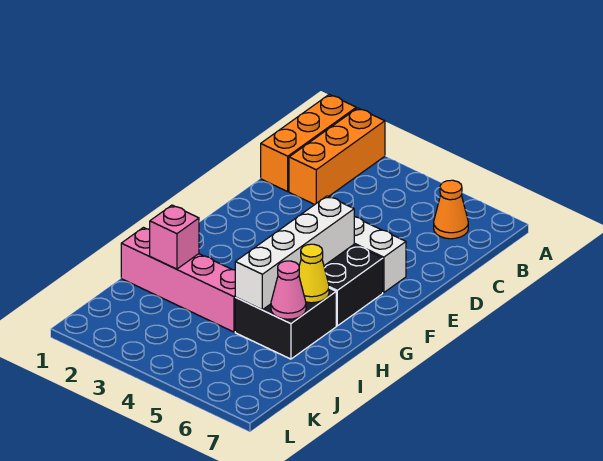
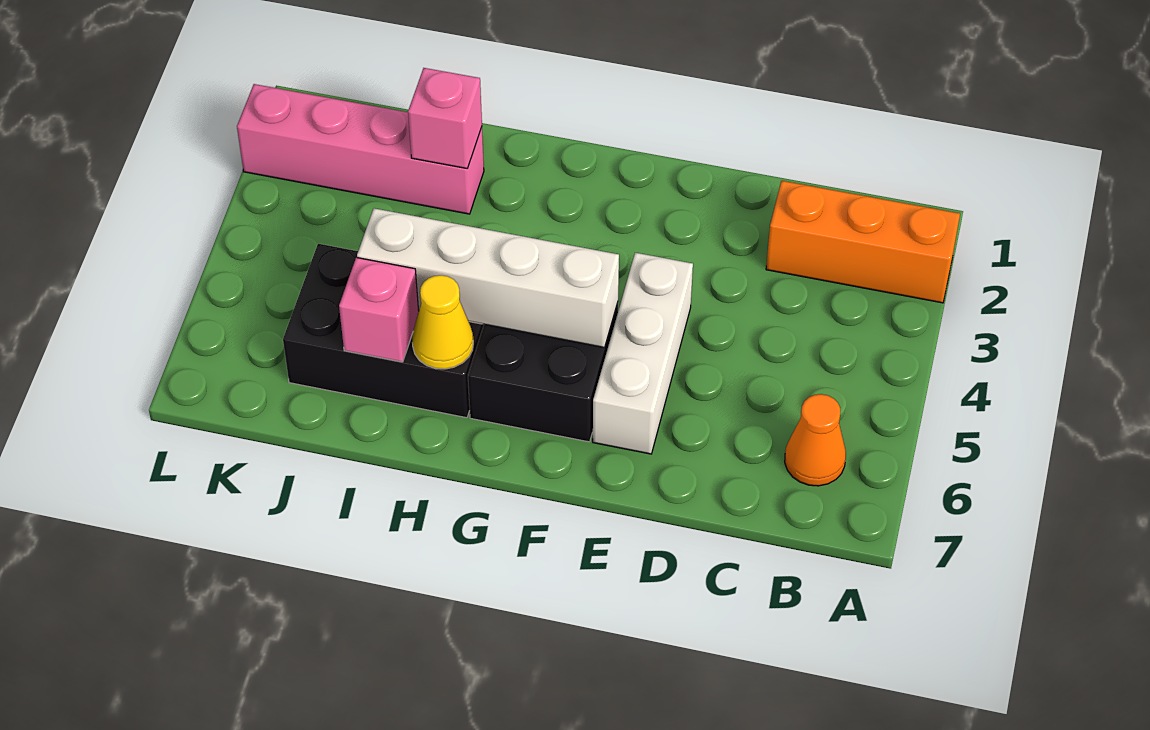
orange 1x3 brick [261,94,356,192] -> none
black 2x2 brick [235,288,336,359] -> black 2x3 brick [283,244,484,418]
pink 1x4 brick [121,228,236,332] -> pink 1x4 brick turned to [237,84,484,214]
pink 1x1 cone [271,261,306,319] -> pink 1x1 brick [339,258,419,362]

